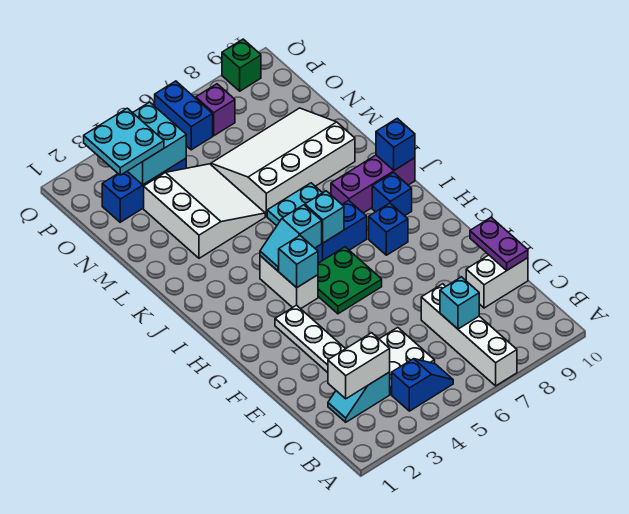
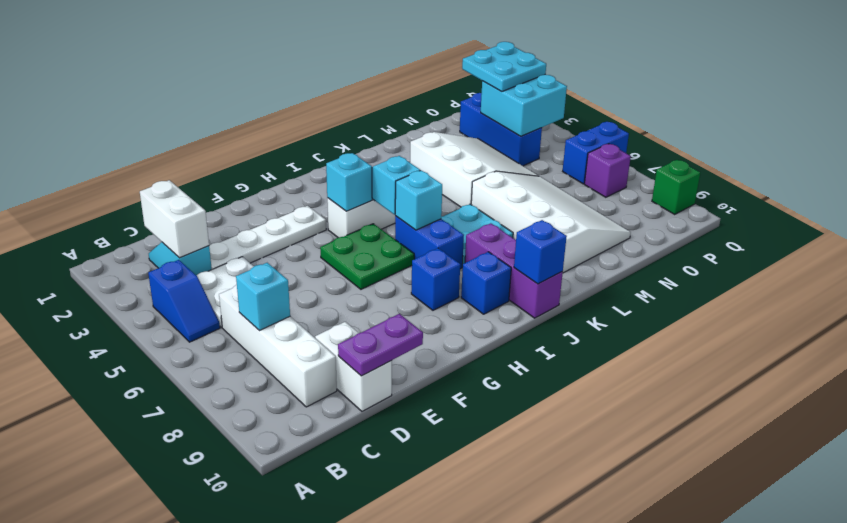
white 1x4 brick [421,284,517,386] -> white 1x4 brick turned to [219,285,337,407]
white 3x3 slope [144,164,265,258] -> white 3x3 slope turned to [410,132,538,207]

